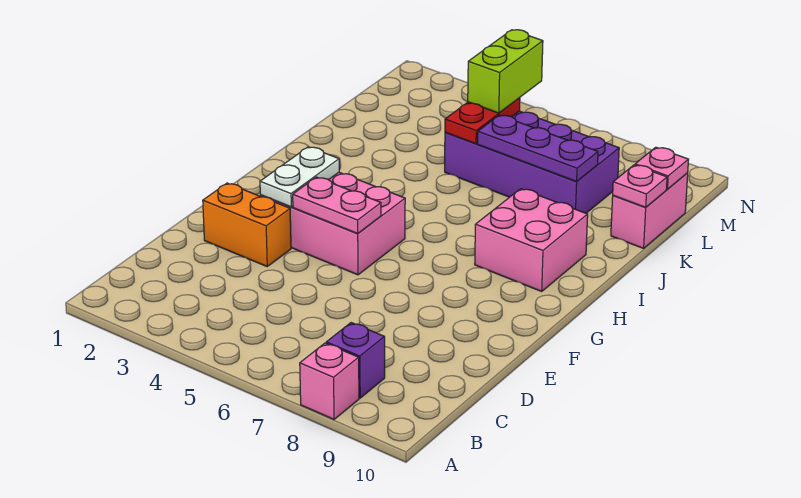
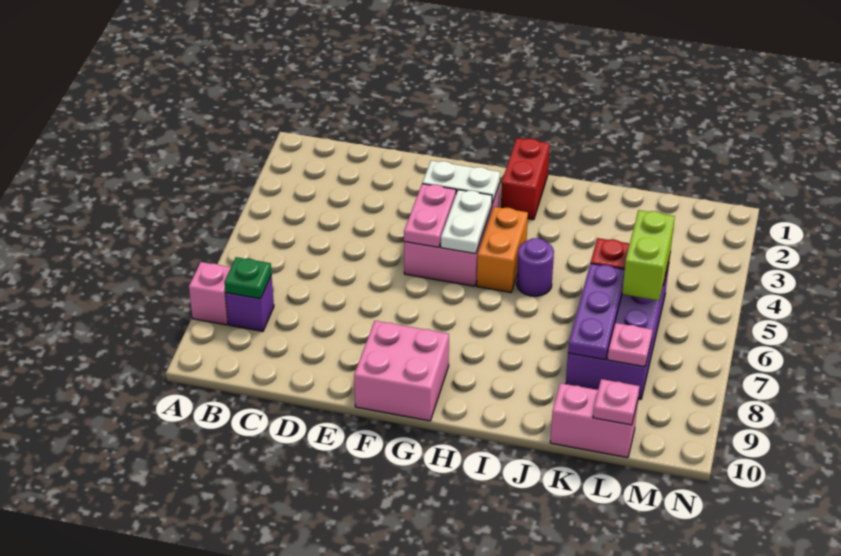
none -> green 1x1 plate [224,257,272,299]
orange 1x2 brick [203,183,291,266] -> orange 1x2 brick moved to [477,207,528,293]
none -> white 1x2 plate [441,190,492,254]
none -> red 1x2 brick [501,138,550,220]
pink 2x2 brick [475,189,588,291] -> pink 2x2 brick moved to [354,321,449,421]
none -> purple 1x1 round brick [517,238,554,296]
pink 1x1 plate [613,165,667,207] -> pink 1x1 plate moved to [608,323,652,367]
lime 1x2 brick [468,30,543,113] -> lime 1x2 brick turned to [622,210,675,301]

